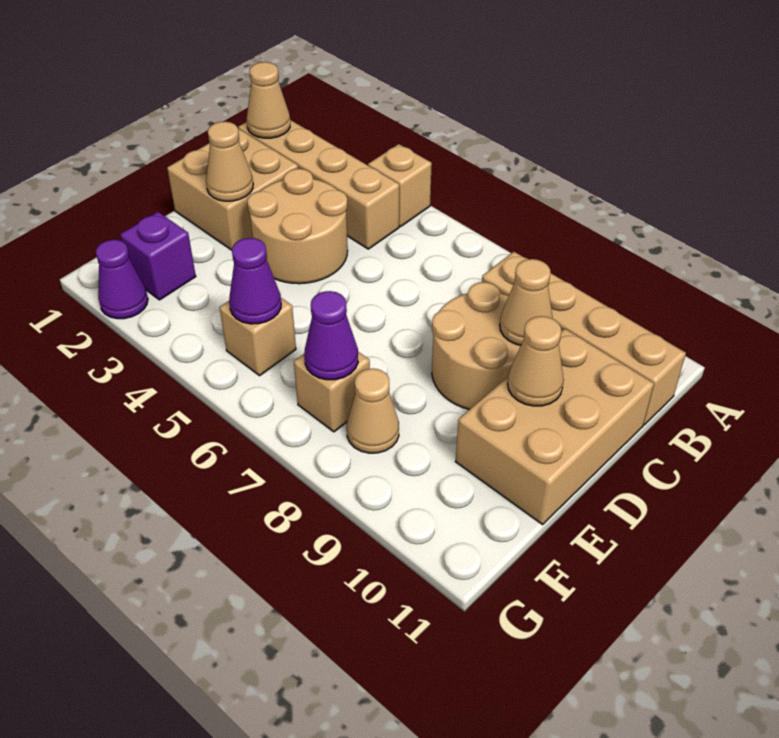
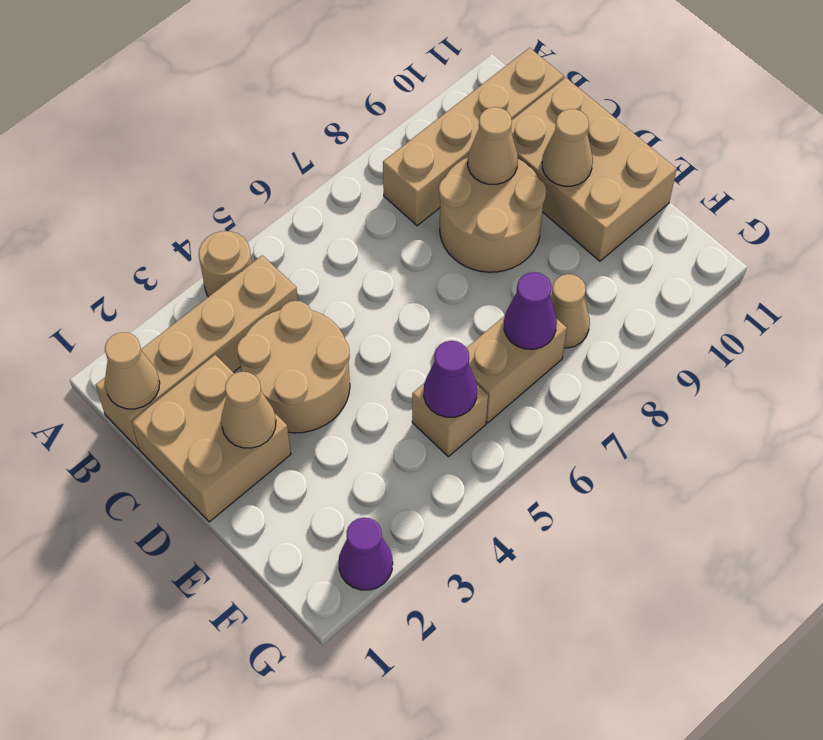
tan 1x1 brick [368,144,432,227] -> tan 1x1 round brick [199,231,252,297]
purple 1x1 brick [120,212,196,300] -> none
tan 1x1 brick [294,352,370,432] -> tan 1x2 brick [467,317,567,423]

